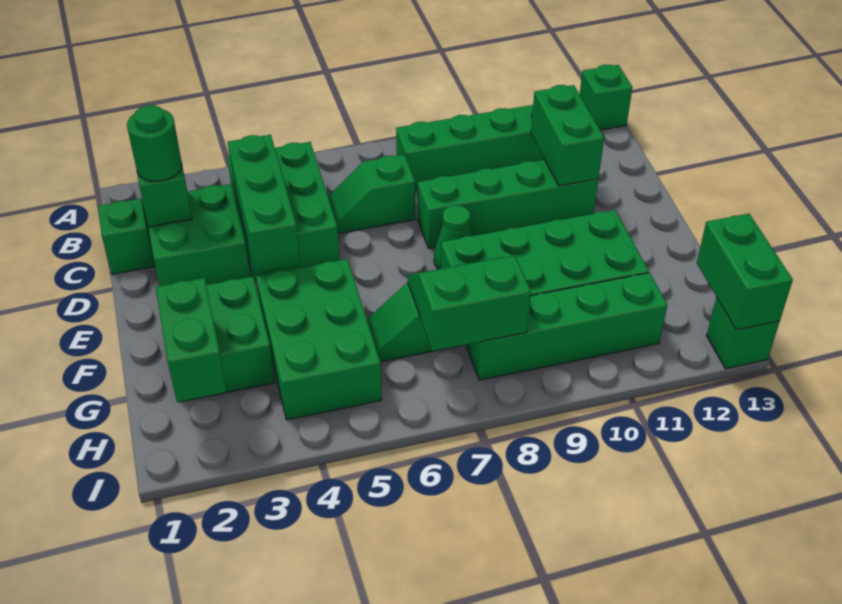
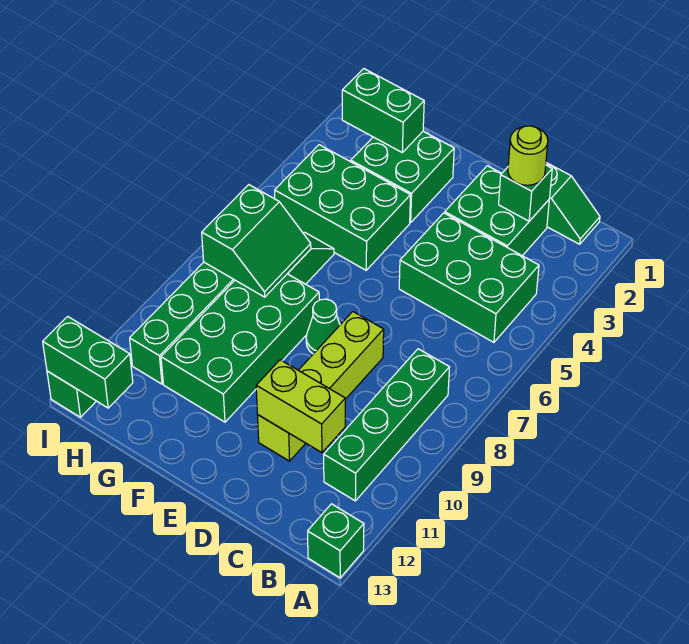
green 1x1 round brick [127,105,182,182] -> lime 1x1 round brick [508,126,548,185]
green 1x3 brick [228,135,300,274] -> none
green 1x2 slope [328,155,415,234] -> none
green 1x2 brick [531,85,604,186] -> lime 1x2 brick [256,360,345,453]
green 1x4 brick [418,160,598,248] -> lime 1x4 brick [258,312,384,461]

